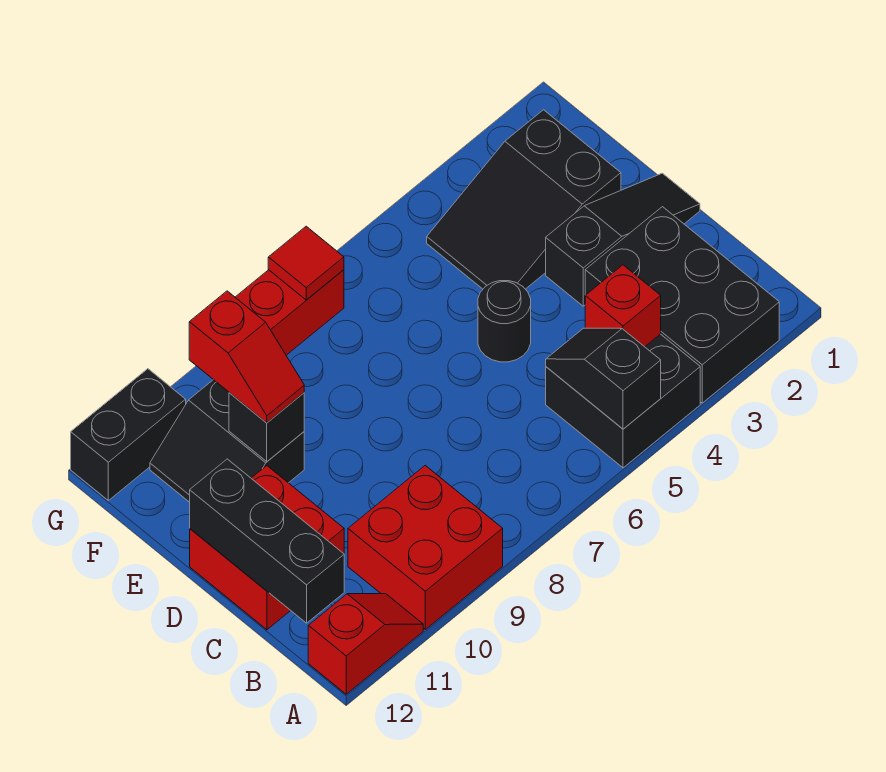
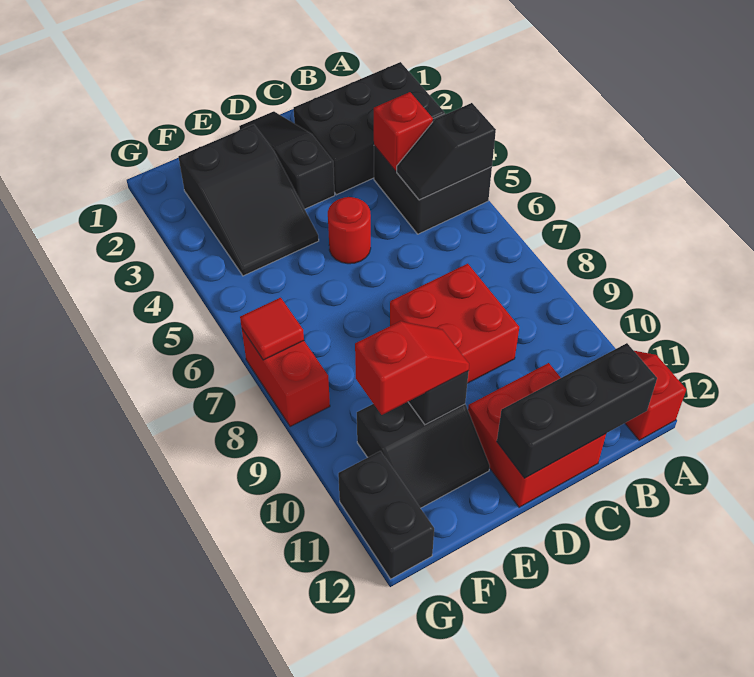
red 2x2 brick [348,465,503,629] -> red 2x2 brick moved to [390,264,519,383]
black 1x1 round brick [478,281,531,362] -> red 1x1 round brick [328,197,371,264]

